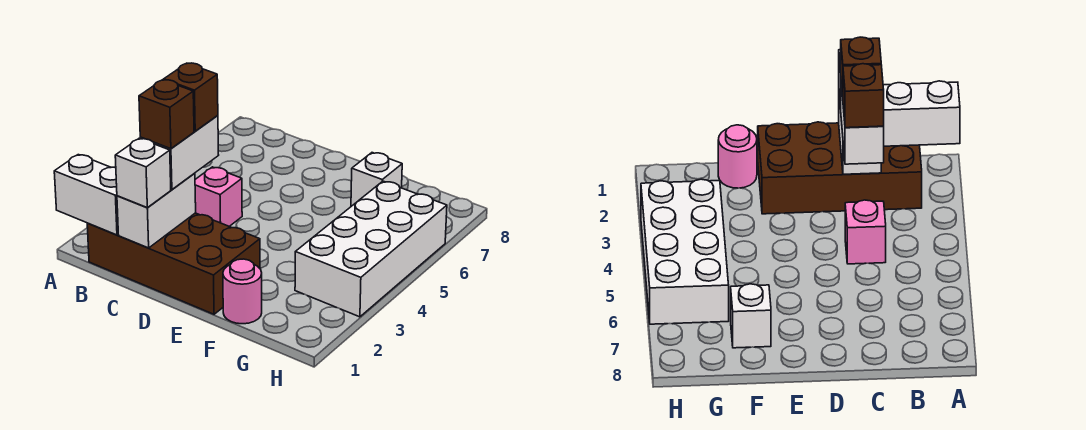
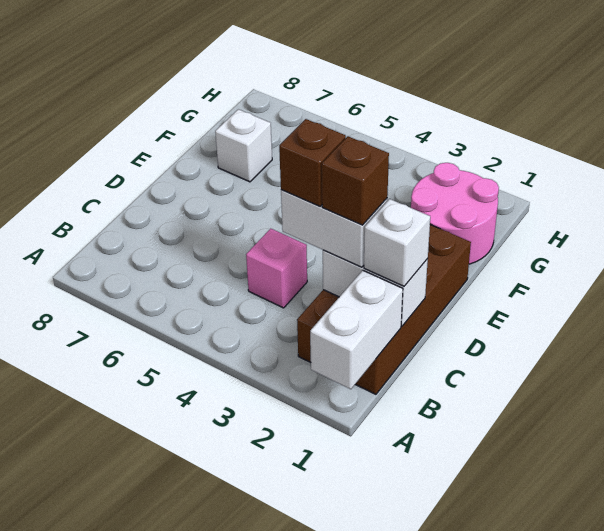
pink 1x1 round brick [223,259,262,324] -> pink 2x2 round brick [411,163,499,264]
white 2x4 brick [295,181,447,317] -> none

